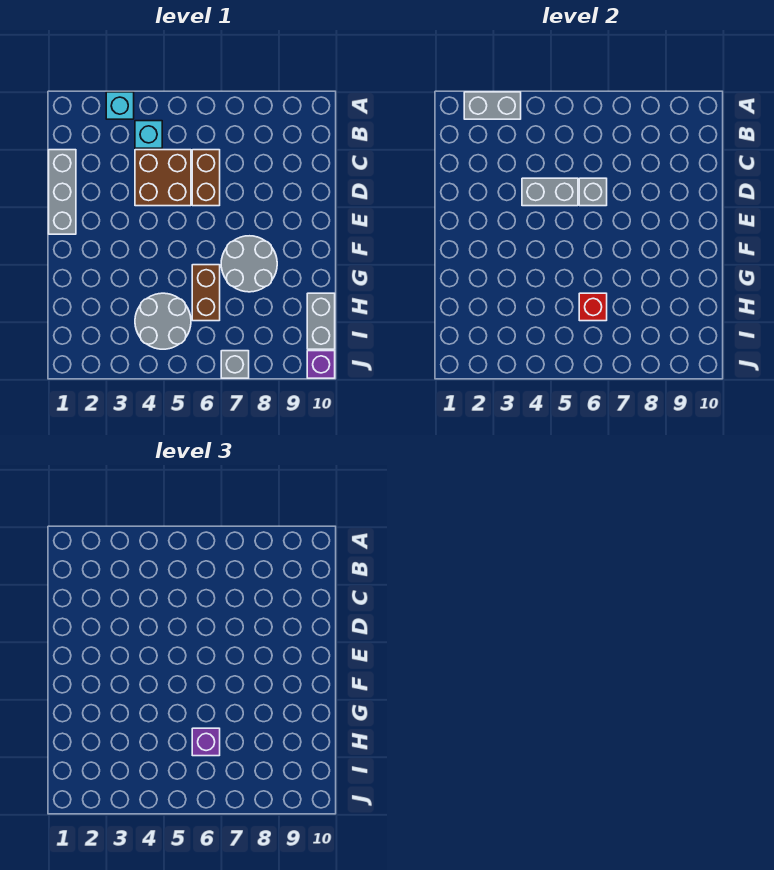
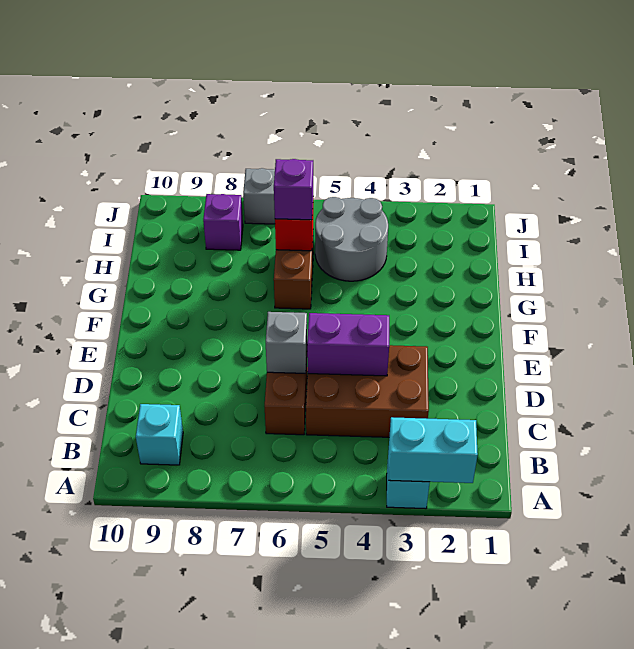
grey 1x2 brick [464,92,521,119] -> cyan 1x2 brick [389,417,478,483]
cyan 1x1 brick [135,121,162,148] -> cyan 1x1 brick moved to [136,404,183,465]
grey 1x3 brick [49,150,76,234] -> none
brown 2x2 brick [135,150,191,206] -> brown 2x3 brick [306,345,429,437]
grey 1x2 brick [522,178,578,206] -> purple 1x2 brick [307,313,389,376]
grey 2x2 round brick [221,236,277,292] -> none
grey 1x2 brick [307,293,335,349] -> none
purple 1x1 brick [307,351,335,378] -> purple 1x1 brick moved to [203,194,243,250]

